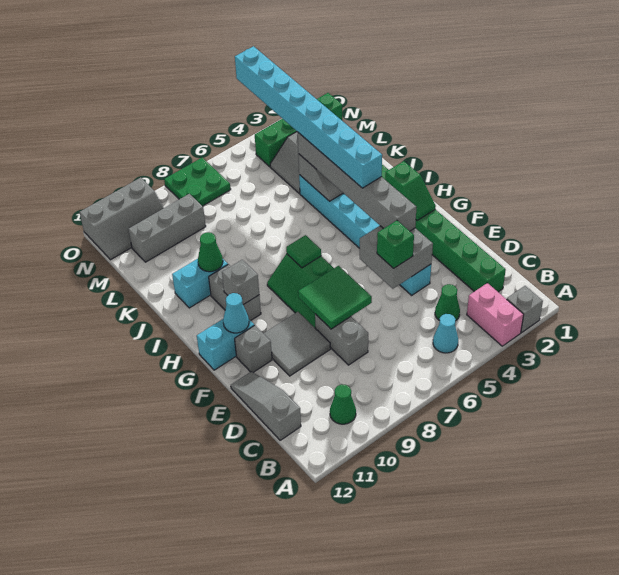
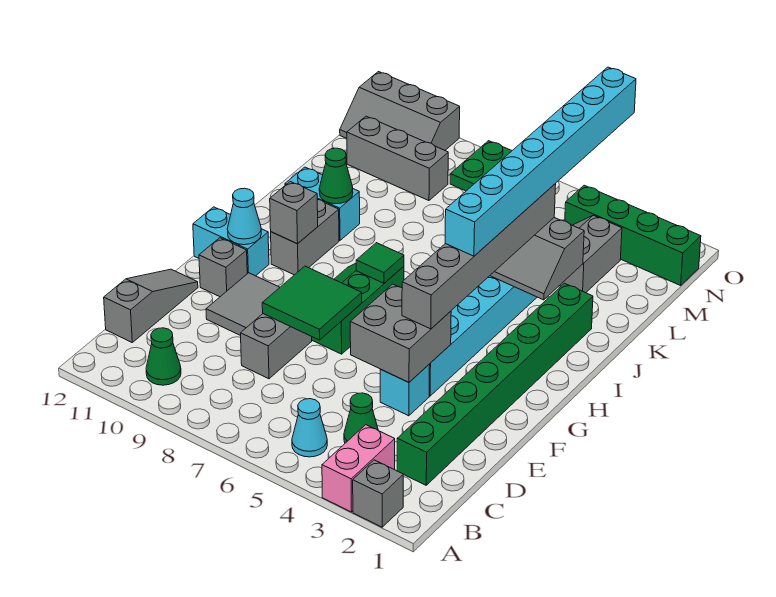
green 1x1 brick [377,221,414,268] -> none
green 1x2 slope [385,161,436,221] -> none

